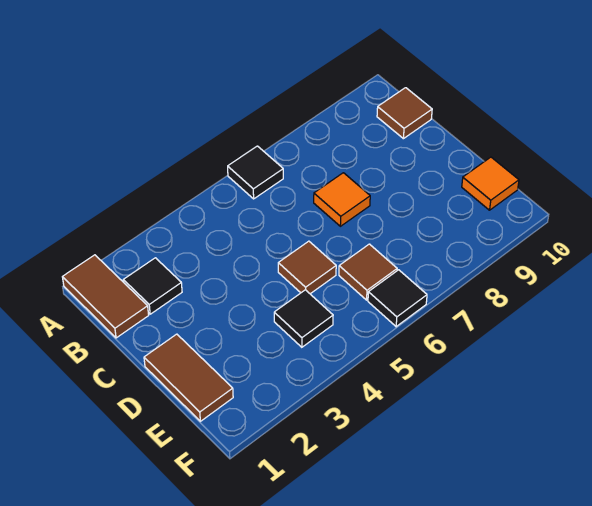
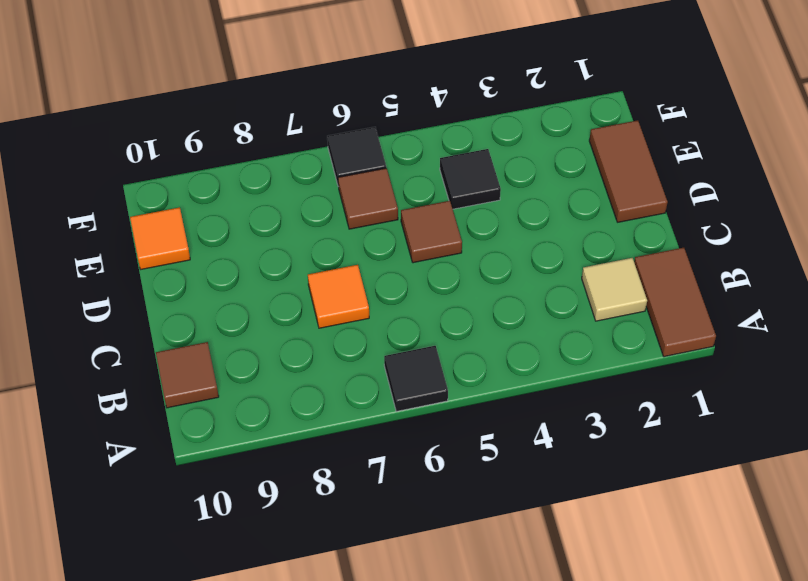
black 1x1 tile [123,258,182,314] -> tan 1x1 tile [582,258,647,321]

